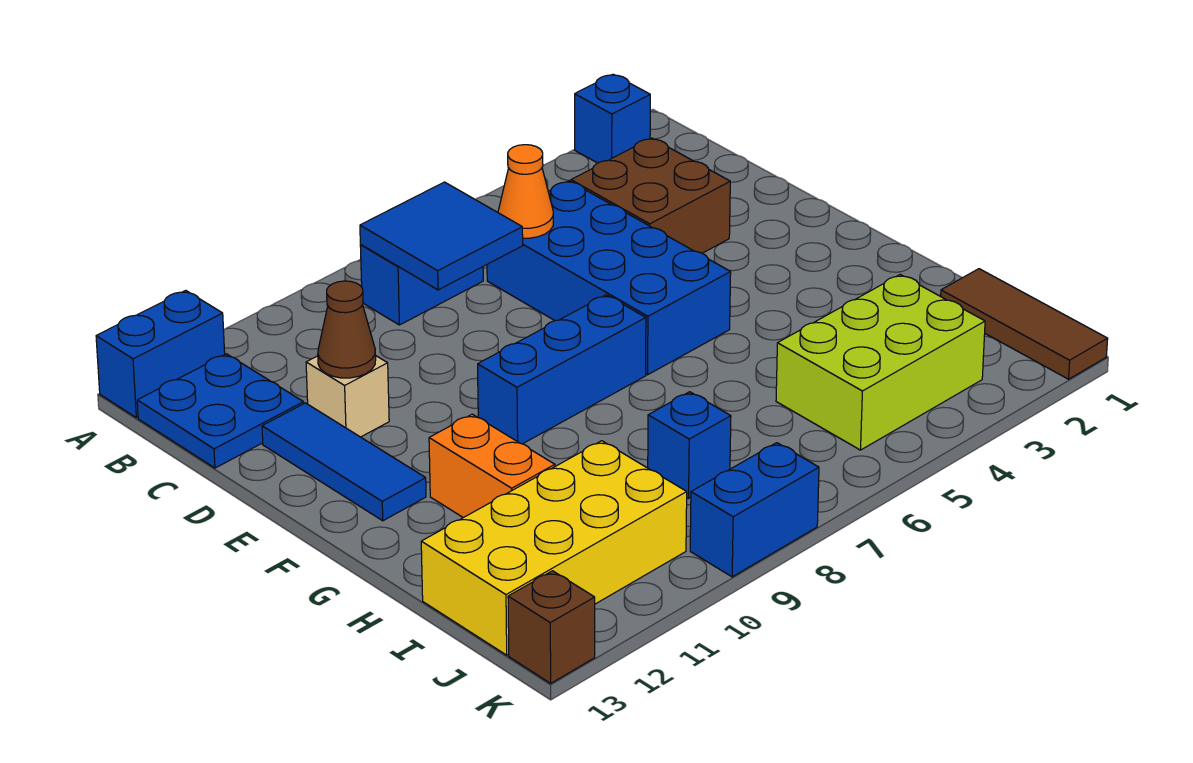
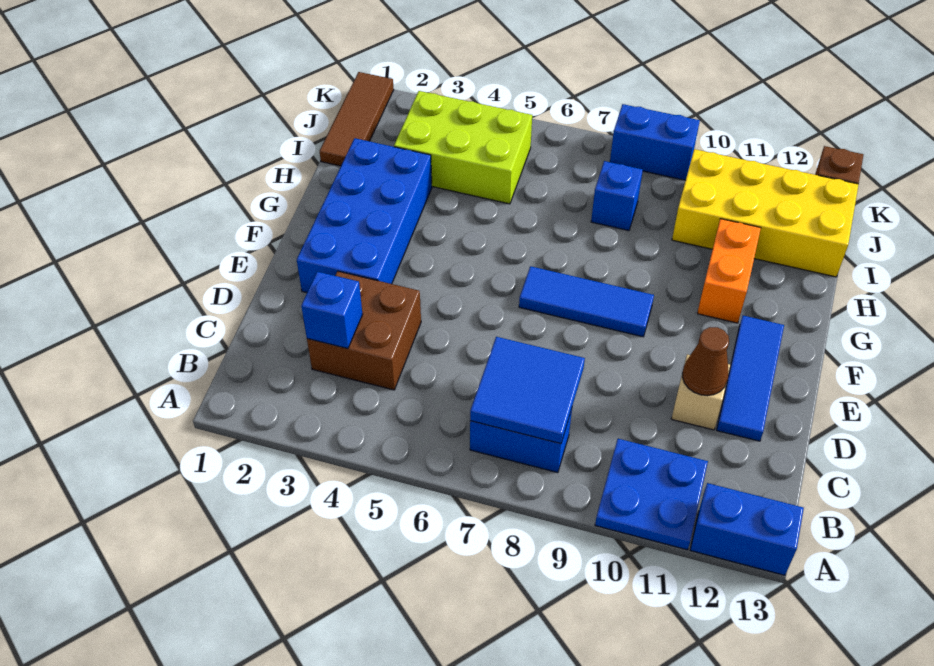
blue 1x1 brick [575,74,650,163] -> blue 1x1 brick moved to [301,272,363,349]
blue 2x2 plate [137,354,304,468] -> blue 2x2 plate moved to [595,439,708,550]
blue 2x4 brick [487,181,731,375] -> blue 2x4 brick moved to [297,138,432,293]
orange 1x1 cone [498,145,553,238] -> none
blue 1x3 brick [478,295,646,444] -> blue 1x3 tile [519,266,654,337]

